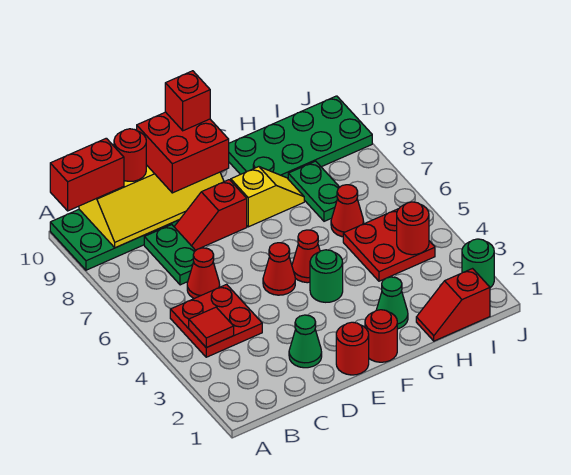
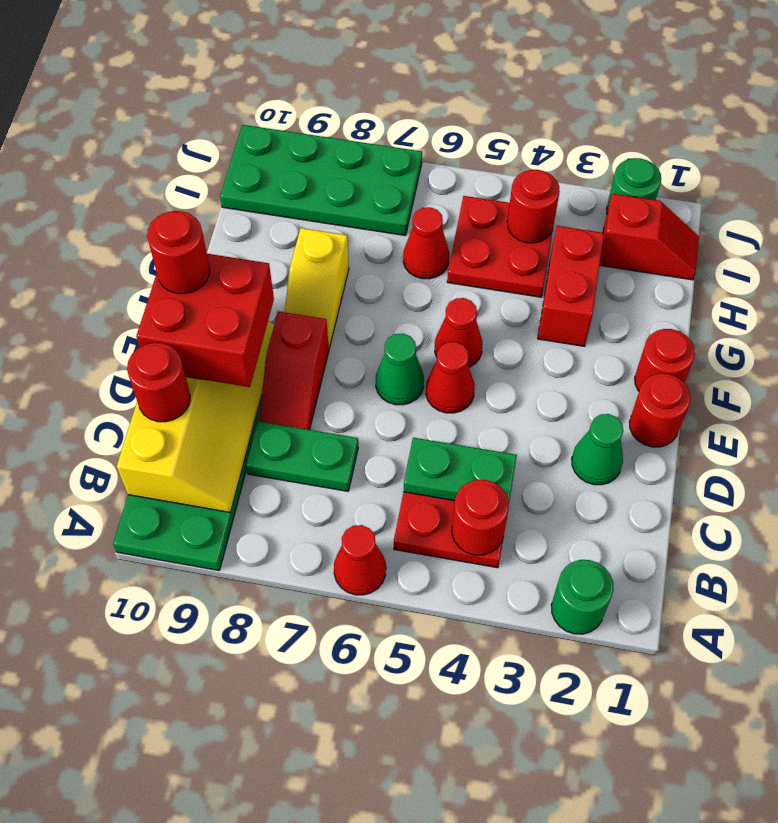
red 1x2 brick [50,138,124,211] -> red 1x2 brick moved to [538,226,604,346]
red 1x1 tile [189,307,234,348] -> red 1x1 round brick [452,480,509,555]
red 1x1 cone [187,248,220,298] -> red 1x1 cone moved to [334,525,386,595]
red 1x1 brick [165,71,210,131] -> red 1x1 round brick [147,211,210,294]
green 1x1 round brick [310,250,343,302] -> green 1x1 round brick moved to [551,560,614,634]
yellow 1x2 slope [230,167,304,227] -> yellow 1x2 slope turned to [285,228,349,348]
green 1x1 cone [377,277,408,329] -> green 1x1 cone moved to [376,334,424,405]
green 2x4 plate [229,96,372,178] -> green 2x4 plate turned to [220,125,422,236]
red 1x2 slope [416,269,490,341] -> red 1x2 slope turned to [600,194,699,280]
green 1x2 plate [288,161,339,221] -> green 1x2 plate moved to [403,437,517,501]

